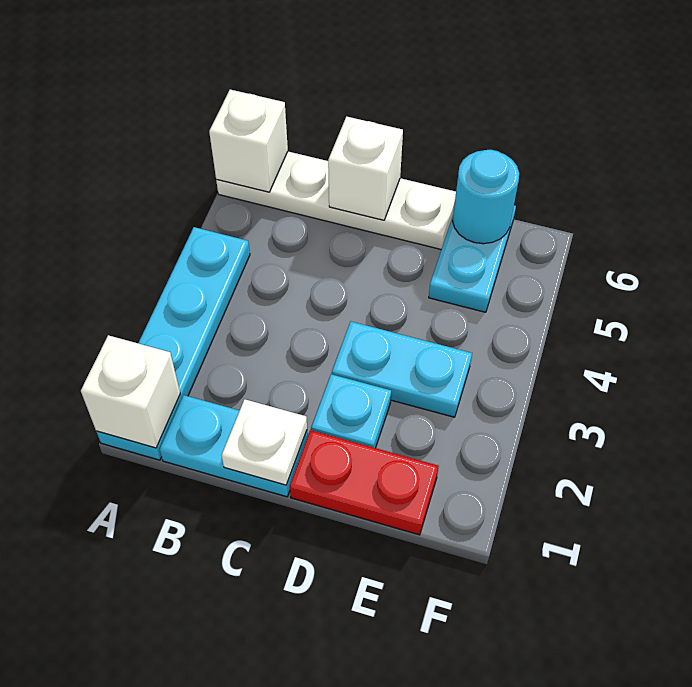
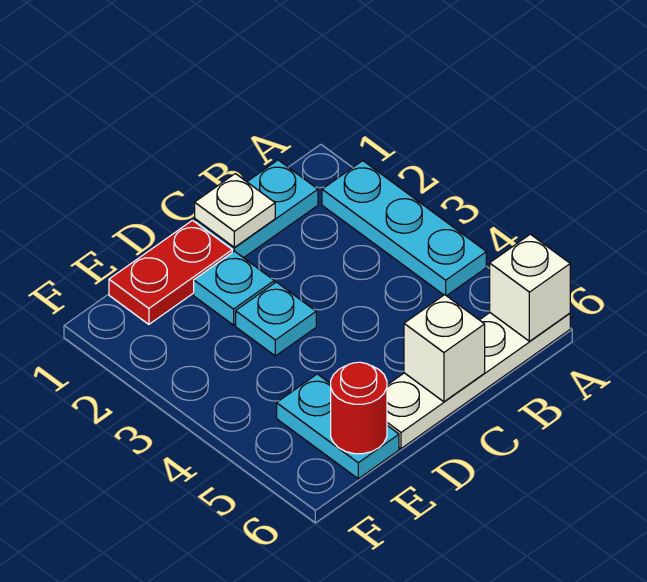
cyan 1x4 plate [96,227,250,460] -> cyan 1x3 plate [322,161,486,296]
white 1x1 brick [81,335,180,448] -> none
cyan 1x2 plate [332,322,472,417] -> cyan 1x1 plate [236,282,316,356]
cyan 1x1 round brick [453,150,519,244] -> red 1x1 round brick [331,362,387,454]

